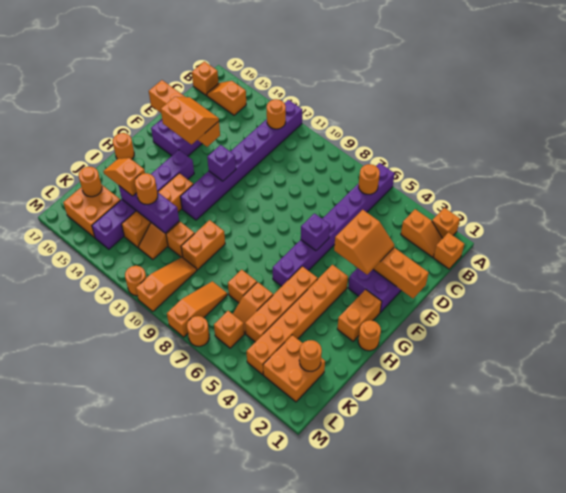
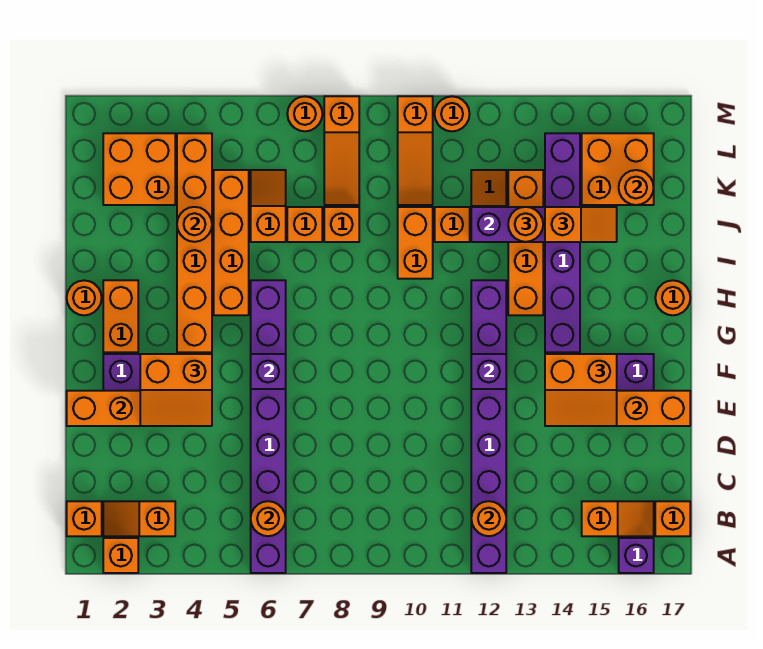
none -> purple 1x1 brick [619,538,654,573]
orange 2x2 slope [334,210,394,275] -> orange 2x2 slope turned to [140,354,212,426]
orange 1x1 round brick [299,340,322,371] -> orange 1x1 round brick moved to [177,207,212,242]
orange 1x1 brick [214,311,244,348] -> orange 1x1 brick moved to [324,207,359,242]

